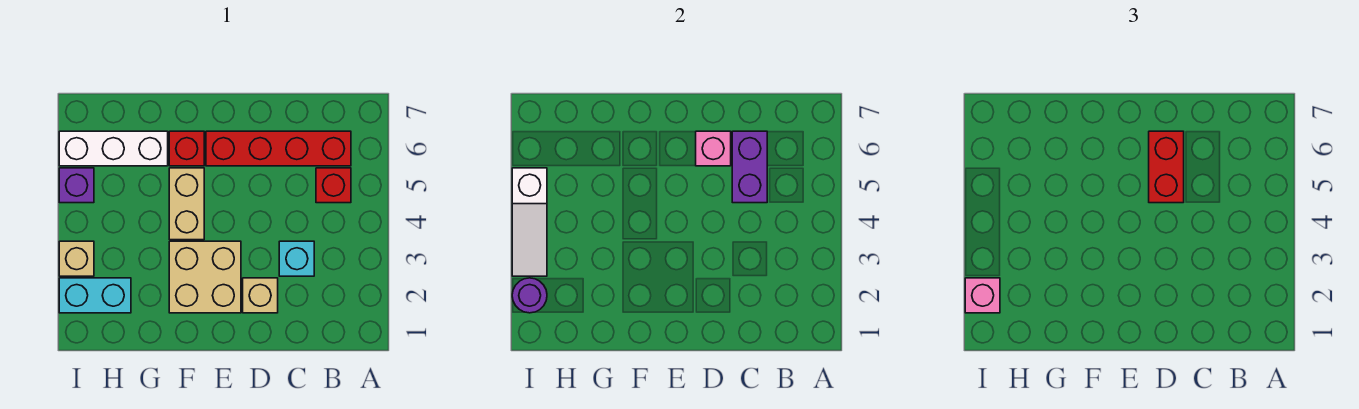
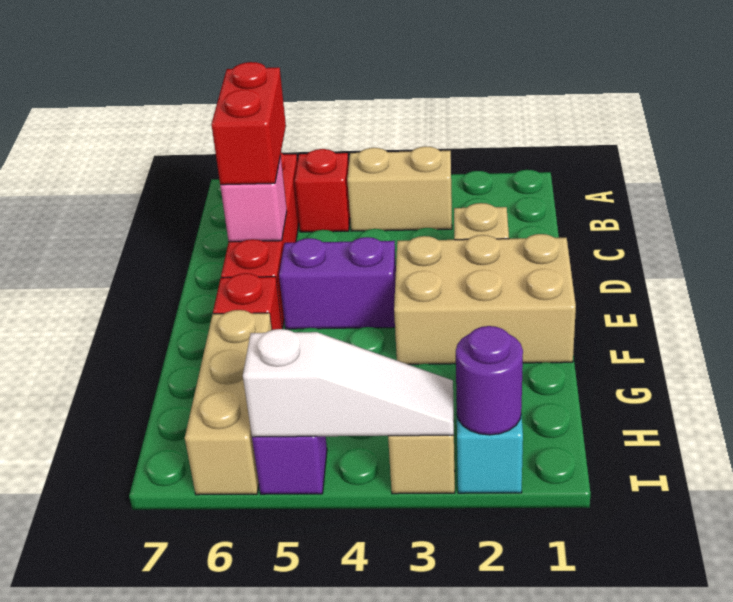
cyan 1x1 brick [279,241,314,276] -> none
purple 1x2 brick [732,131,767,203] -> purple 1x2 brick moved to [279,237,396,329]
red 1x2 brick [1149,131,1184,203] -> red 1x2 brick turned to [211,62,286,185]
tan 2x2 brick [169,241,241,313] -> tan 2x3 brick [394,234,576,364]
tan 1x2 brick [169,168,204,240] -> tan 1x2 brick moved to [347,146,452,231]
white 1x3 brick [59,131,168,166] -> tan 1x3 brick [185,310,272,495]
pink 1x1 brick [965,278,1000,313] -> none

